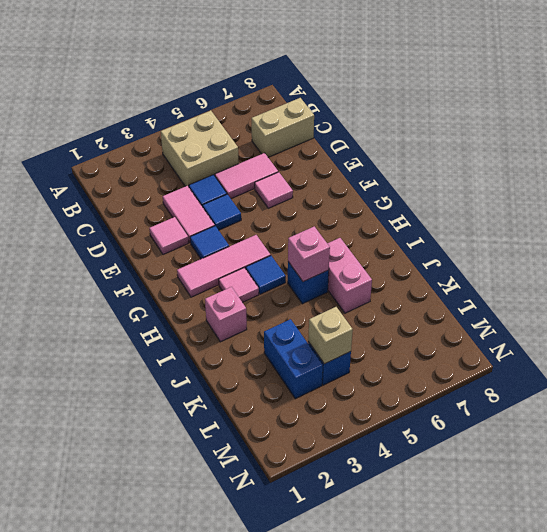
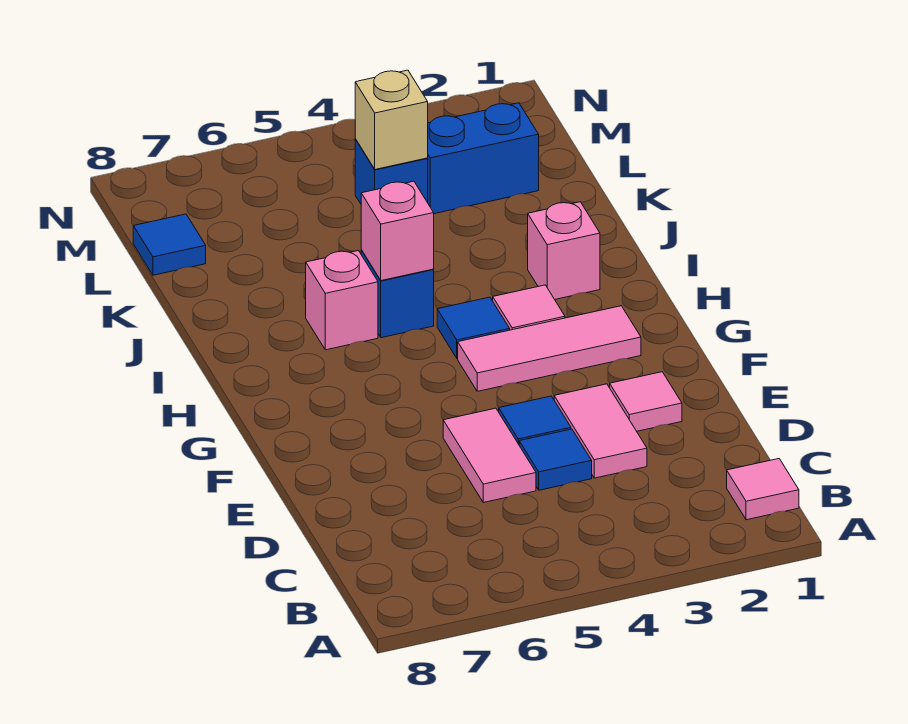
tan 2x2 brick [161,111,239,187] -> none
tan 1x2 brick [252,98,314,157] -> none
pink 1x2 tile [215,153,278,199] -> pink 1x2 tile turned to [443,408,536,503]
pink 1x1 tile [255,172,293,208] -> pink 1x1 tile moved to [727,459,799,520]
blue 1x1 tile [190,226,229,259] -> blue 1x1 tile moved to [133,214,206,275]
pink 1x2 brick [327,238,372,313] -> pink 1x1 brick [306,251,378,350]
blue 1x2 brick [264,319,323,399] -> blue 1x2 brick turned to [427,103,539,214]

